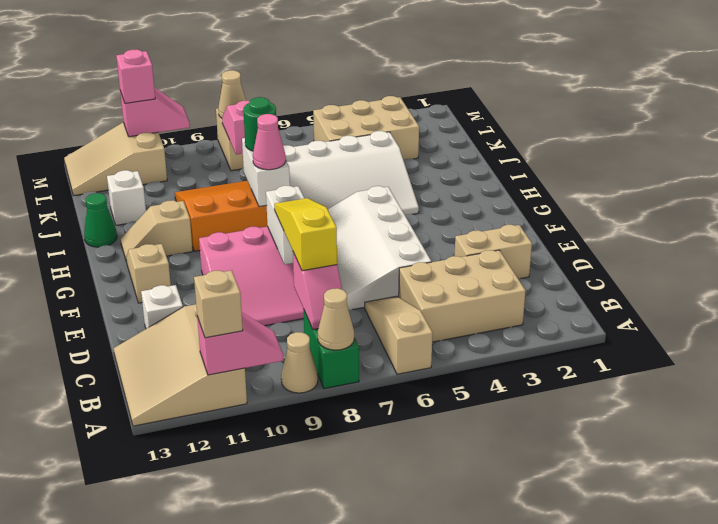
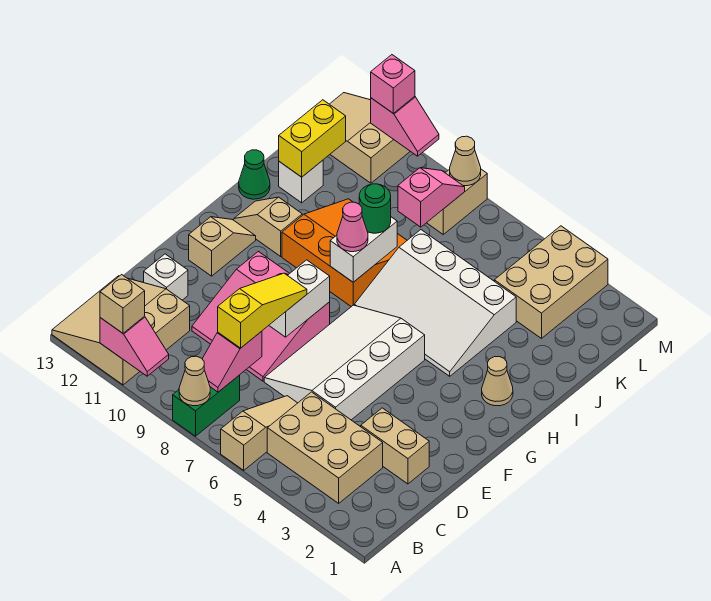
tan 1x1 cone [281,332,318,393] -> tan 1x1 cone moved to [482,357,513,406]
none -> yellow 1x2 brick [279,100,346,177]
tan 2x3 brick [313,96,419,160] -> tan 2x3 brick turned to [494,226,608,338]

